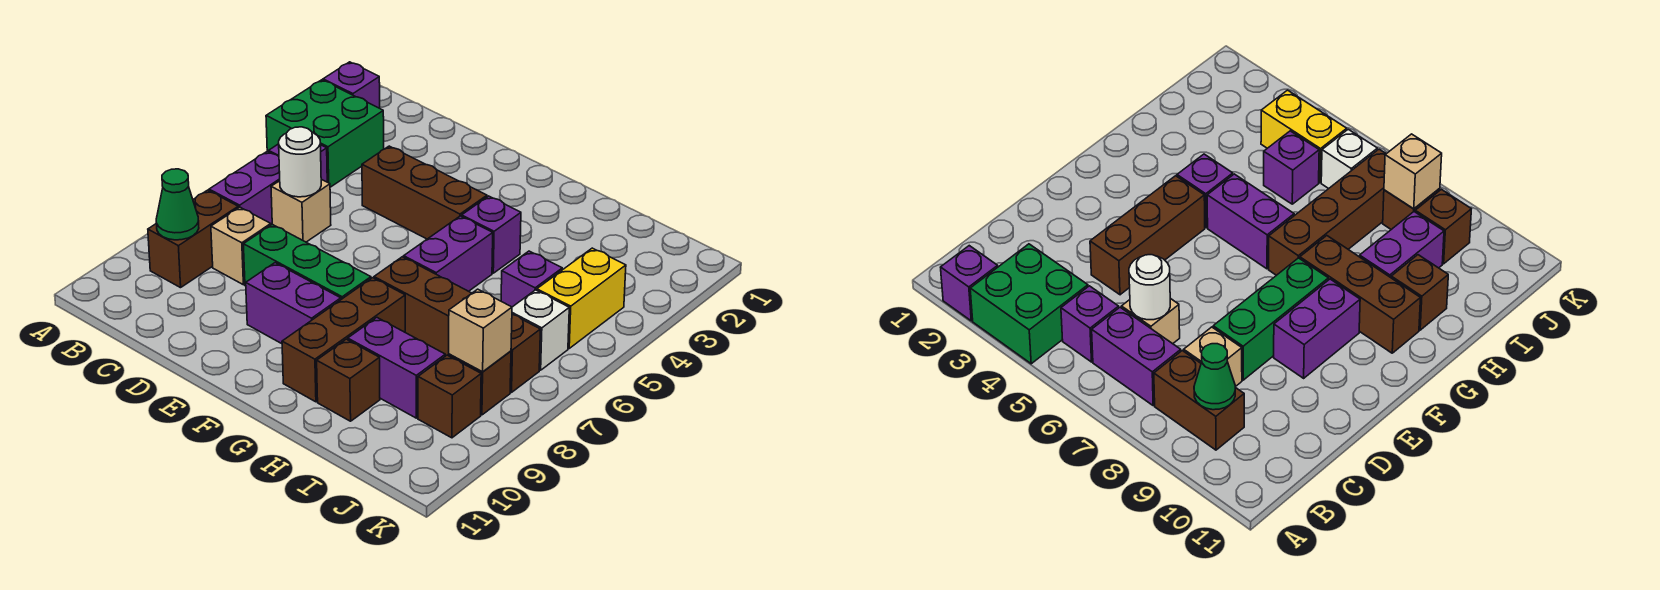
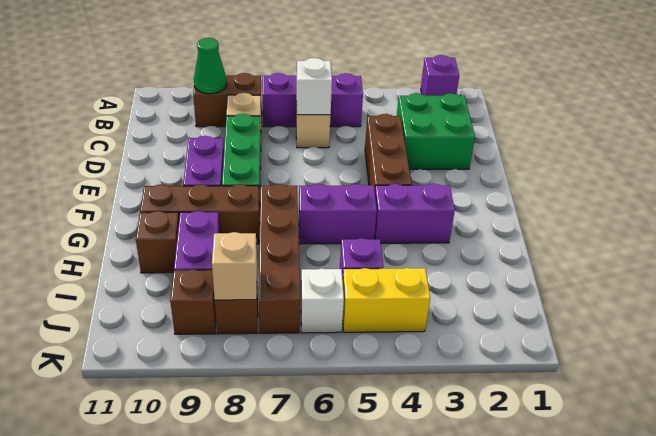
green 2x2 brick [266,80,384,187] -> green 2x2 brick moved to [397,93,475,169]
white 1x1 round brick [279,127,321,197] -> white 1x1 brick [297,58,332,115]
purple 1x1 brick [462,196,521,273] -> purple 1x2 brick [374,184,455,243]

